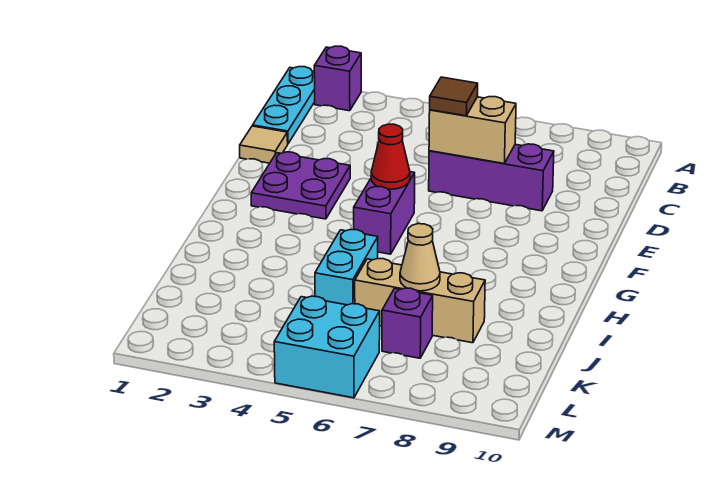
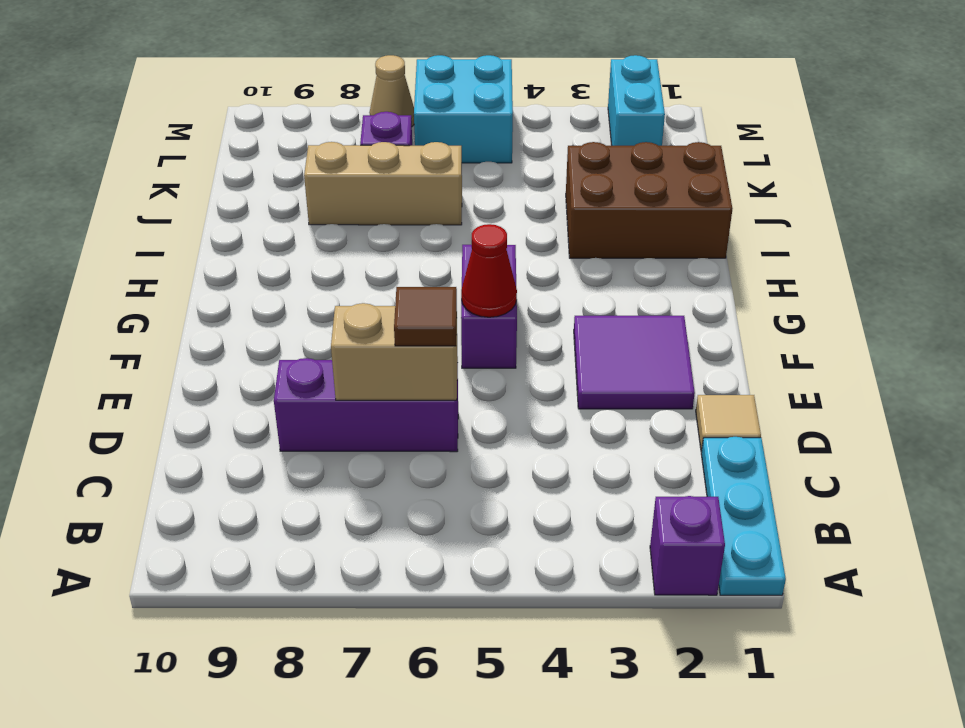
purple 2x2 plate [251,152,350,219] -> purple 2x2 tile [574,316,695,409]
none -> brown 2x3 brick [566,142,732,258]
cyan 1x2 brick [315,229,378,305] -> cyan 1x2 brick moved to [608,55,665,146]
tan 1x1 cone [400,224,440,291] -> tan 1x1 cone moved to [369,55,414,126]

